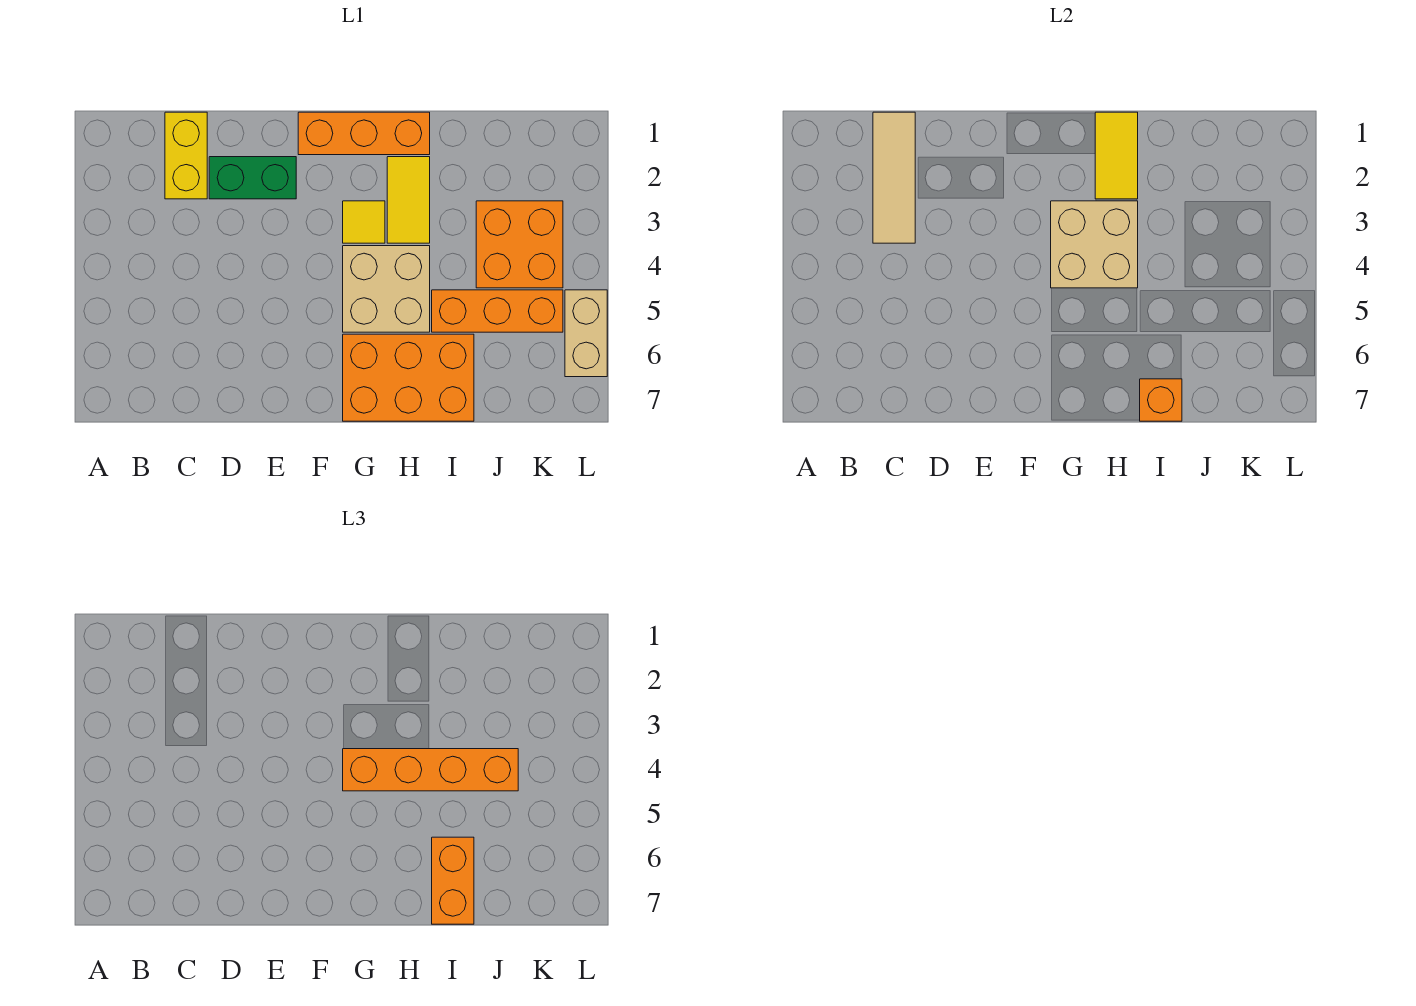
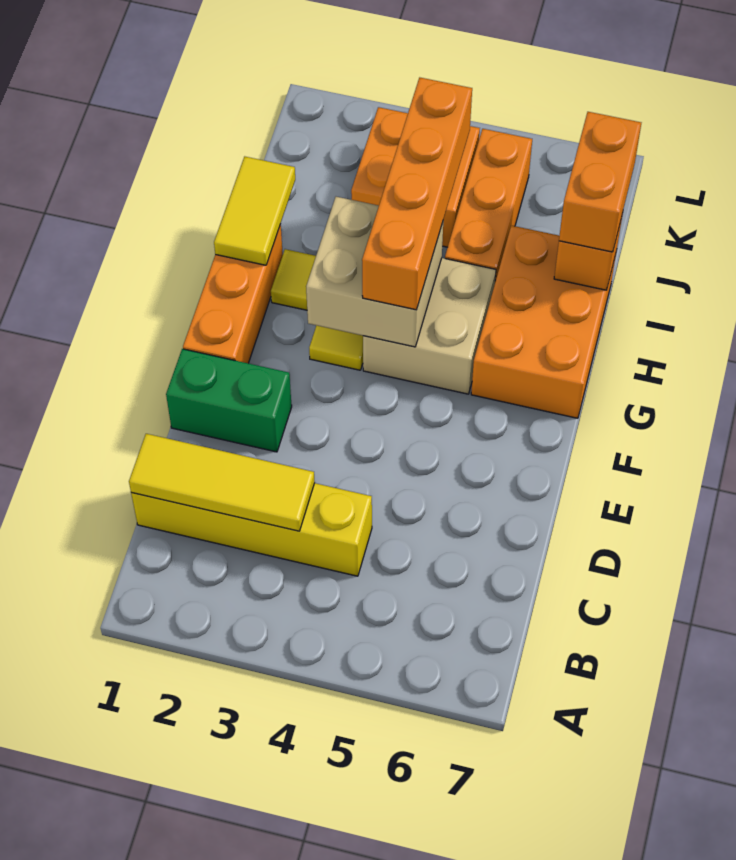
yellow 1x2 brick [165,112,207,199] -> yellow 1x4 brick [131,483,372,576]
tan 1x3 tile [873,112,915,243] -> yellow 1x3 tile [129,434,315,531]
green 1x2 brick [209,157,296,199] -> green 1x2 brick turned to [166,349,292,452]
yellow 1x2 tile [1095,112,1138,199] -> yellow 1x2 tile turned to [214,157,295,265]
orange 1x2 brick [432,837,474,924] -> orange 1x2 brick turned to [559,112,641,252]
tan 1x2 brick [565,290,607,377] -> none

